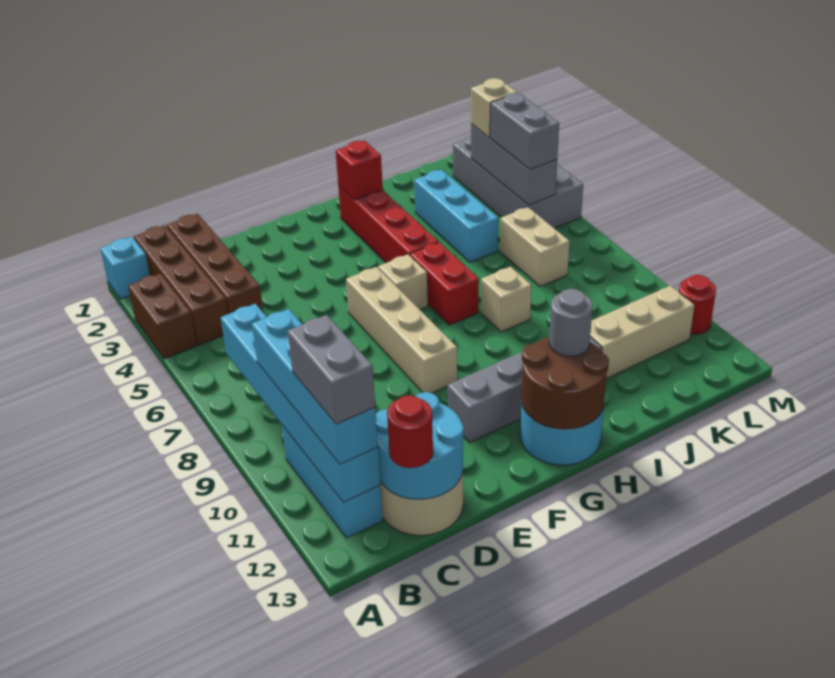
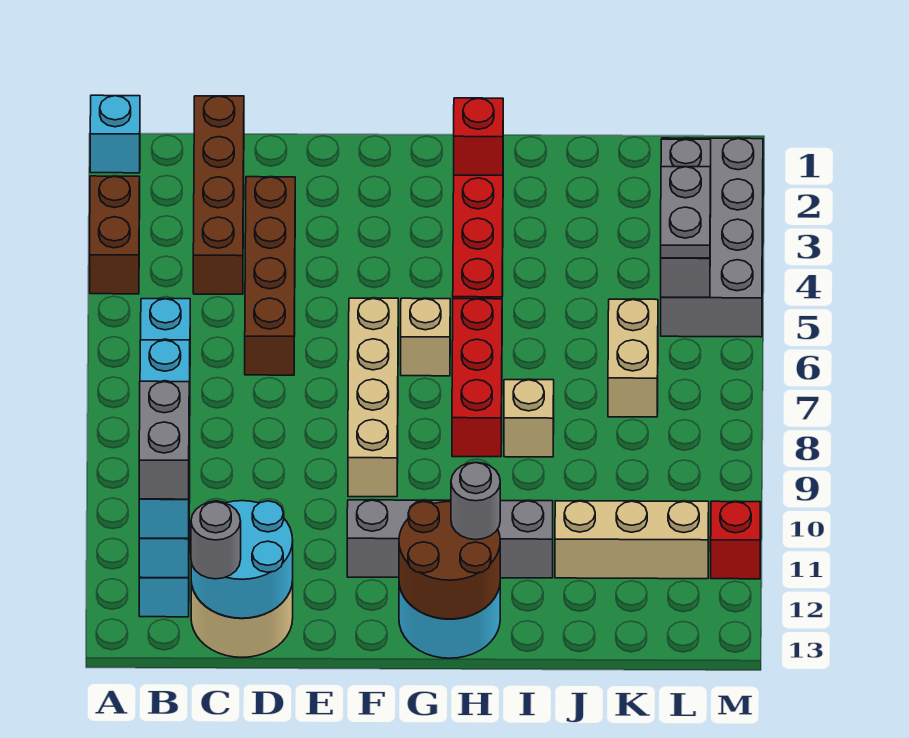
brown 1x4 brick [134,225,228,345] -> brown 1x4 brick moved to [245,177,295,375]
red 1x1 round brick [387,395,433,468] -> grey 1x1 round brick [191,502,241,579]
red 1x2 brick [410,242,479,325] -> red 1x3 brick [452,299,502,457]
cyan 1x3 brick [414,170,498,262] -> none
tan 1x1 brick [471,78,517,138] -> none
grey 1x2 brick [490,93,559,170] -> grey 1x2 plate [661,167,710,258]
red 1x1 round brick [679,275,716,334] -> red 1x1 brick [711,501,761,579]

